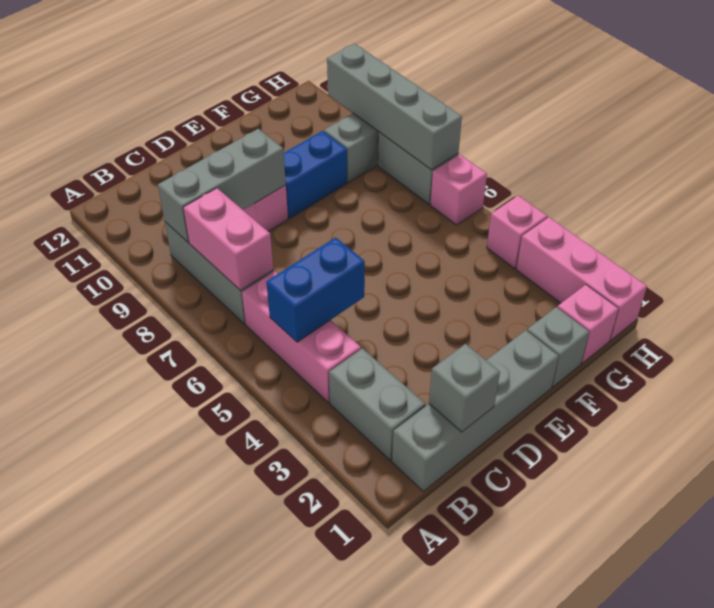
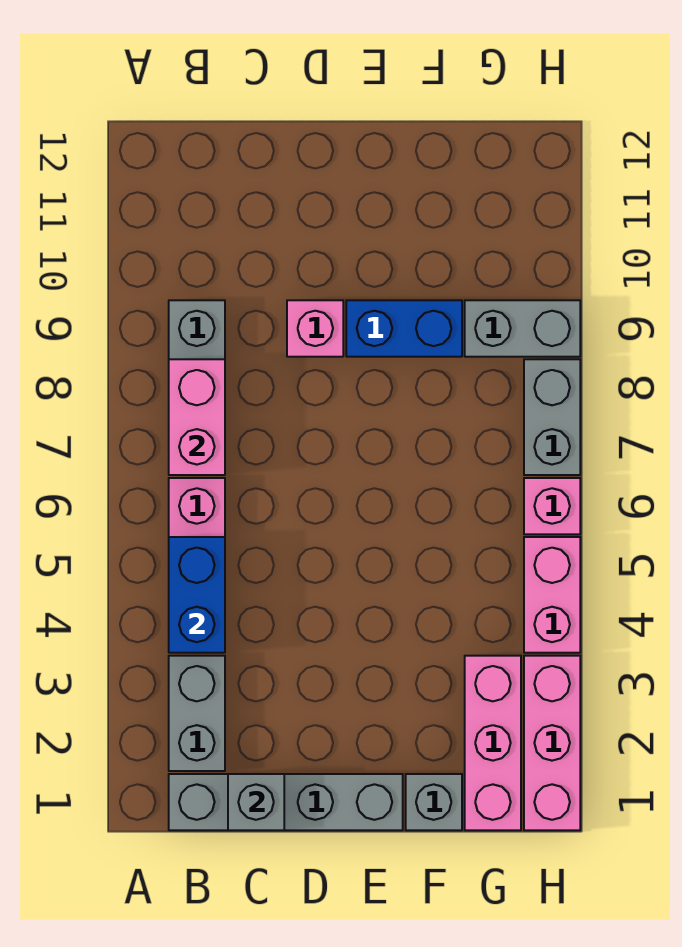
blue 1x2 brick [266,237,365,342] -> blue 1x2 brick turned to [169,537,225,653]
grey 1x3 brick [158,129,286,242] -> none
pink 1x1 brick [557,285,619,363] -> pink 1x3 brick [465,656,521,830]
pink 1x1 brick [487,196,547,269] -> pink 1x2 brick [524,537,580,653]
grey 1x4 brick [327,44,462,170] -> none

